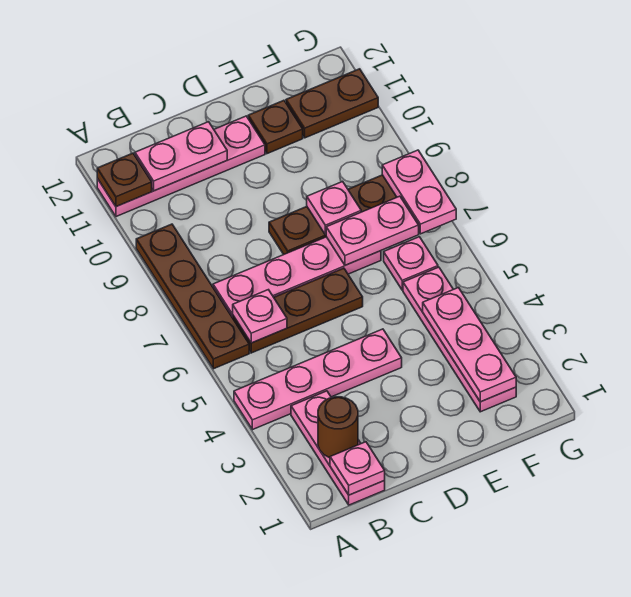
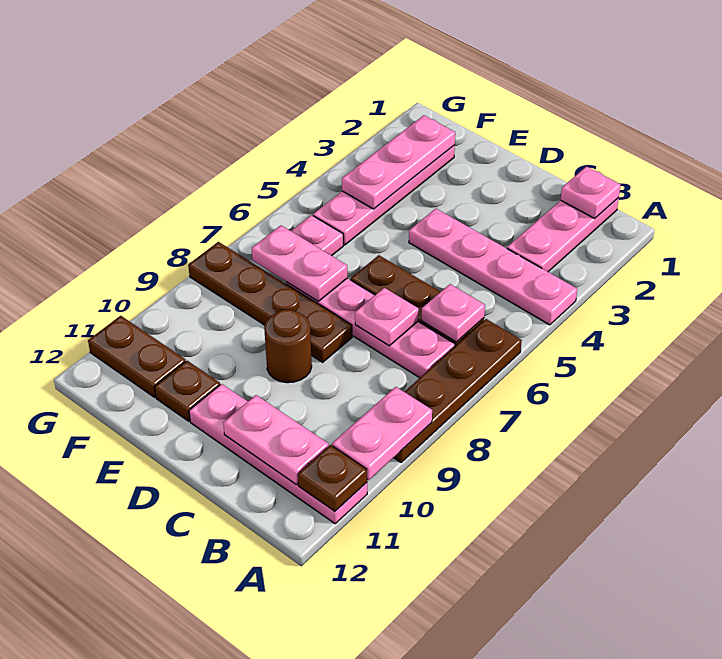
brown 1x1 round brick [318,397,358,458] -> brown 1x1 round brick moved to [264,310,312,383]
pink 1x1 plate [307,181,361,235] -> pink 1x1 plate moved to [355,288,419,346]
pink 1x2 plate [382,150,456,234] -> pink 1x2 plate moved to [332,387,432,480]

